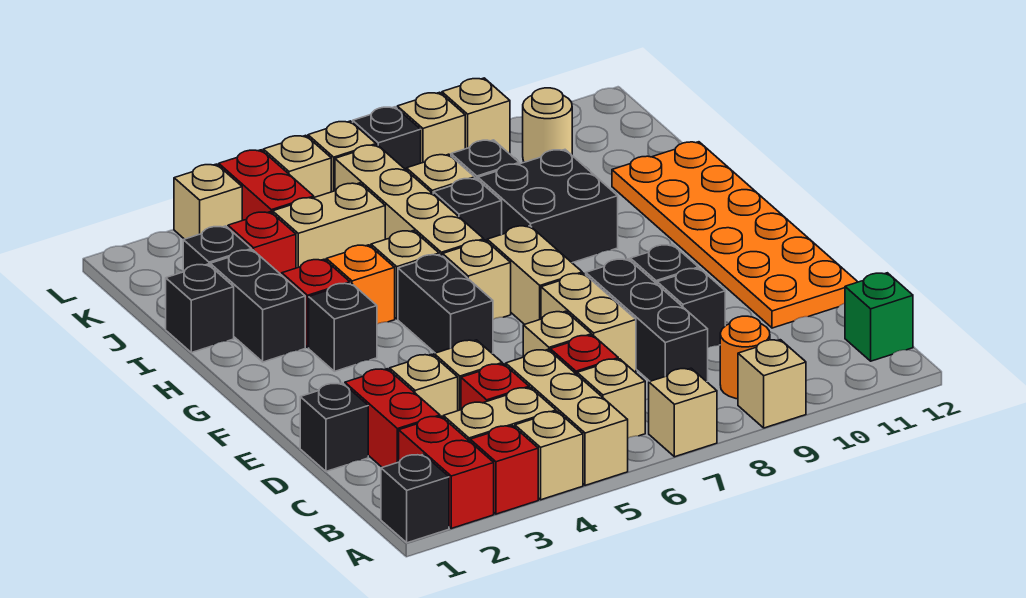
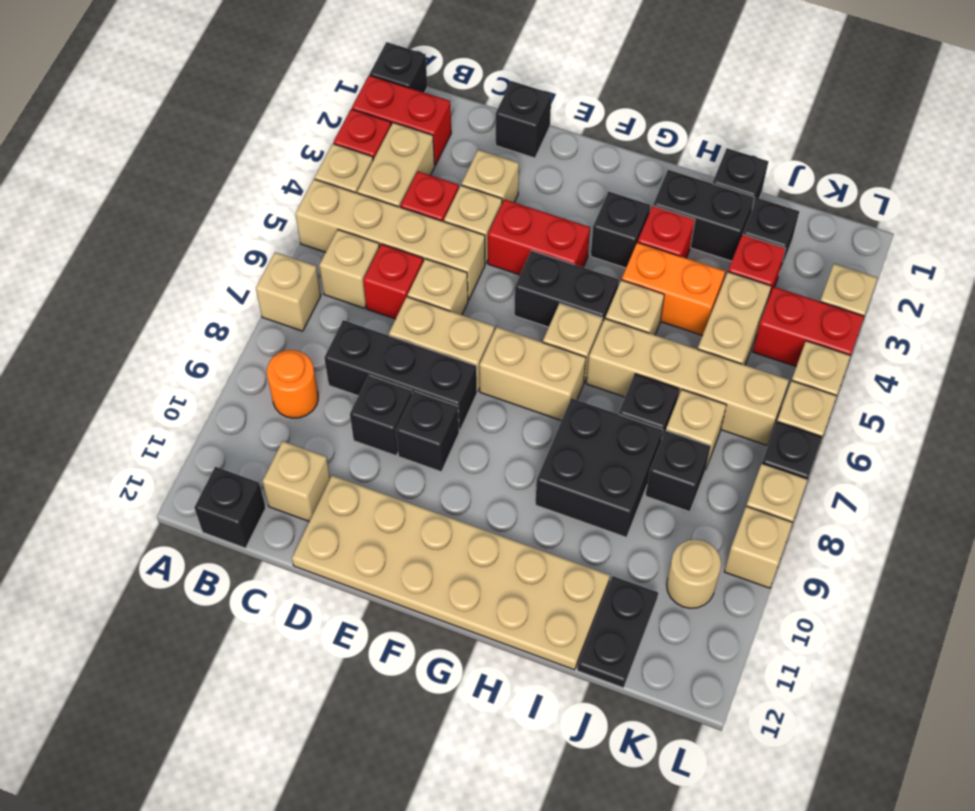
tan 1x3 brick [506,350,628,485] -> tan 1x4 brick [295,179,485,300]
tan 1x1 brick [738,340,806,428] -> tan 1x1 brick moved to [263,441,330,521]
green 1x1 brick [845,273,913,361] -> black 1x1 brick [194,467,266,548]
red 1x2 brick [345,369,440,467] -> red 1x2 brick moved to [488,199,590,275]
orange 2x6 plate [612,142,857,328] -> tan 2x6 plate [292,475,610,670]
orange 1x1 brick [326,245,395,324] -> orange 1x2 brick [622,242,725,336]
none -> black 1x2 plate [577,576,658,688]

